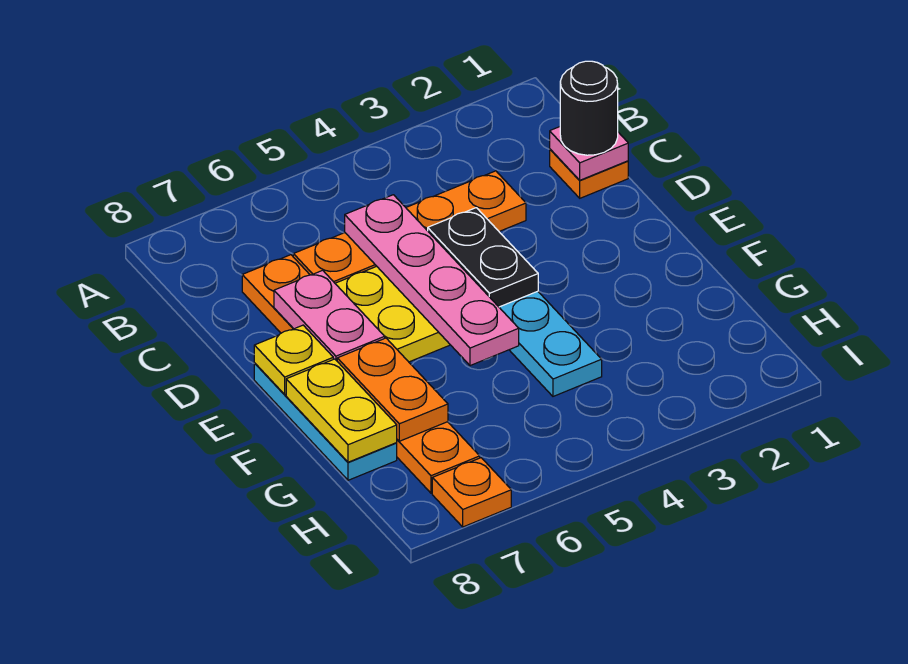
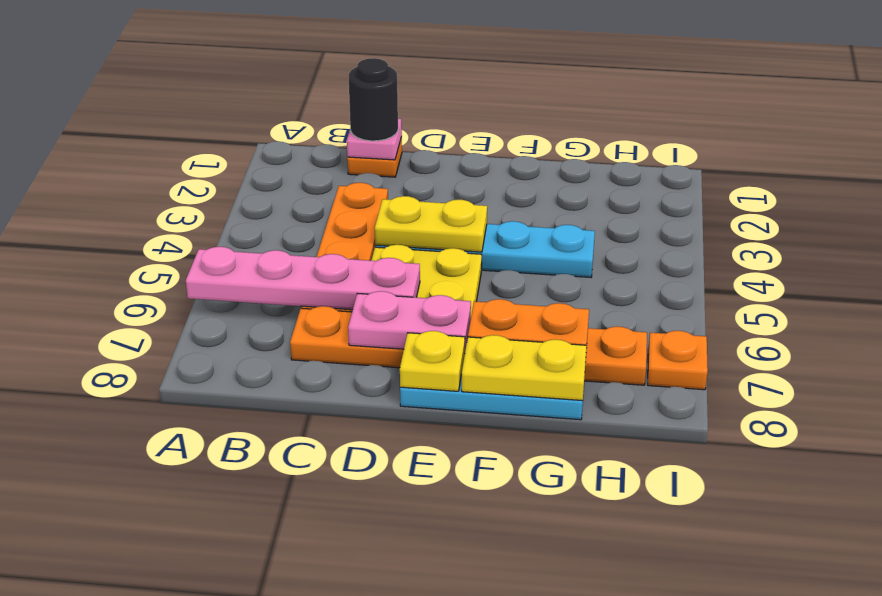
pink 1x4 plate [345,195,519,366] -> pink 1x4 plate moved to [186,247,420,310]
black 1x2 plate [428,208,538,307] -> yellow 1x2 plate [375,196,487,252]

